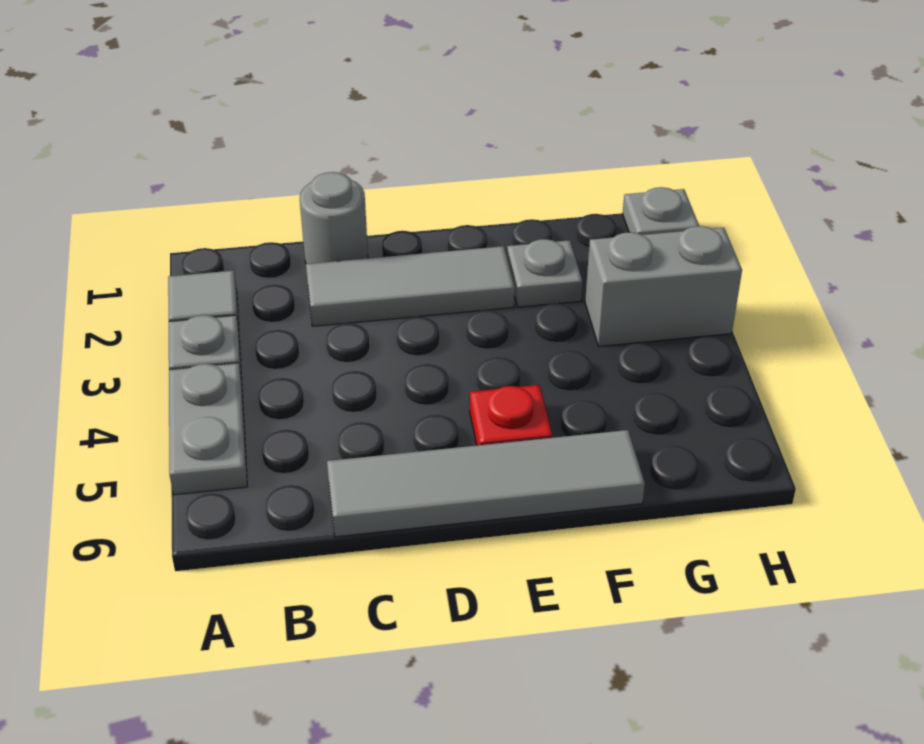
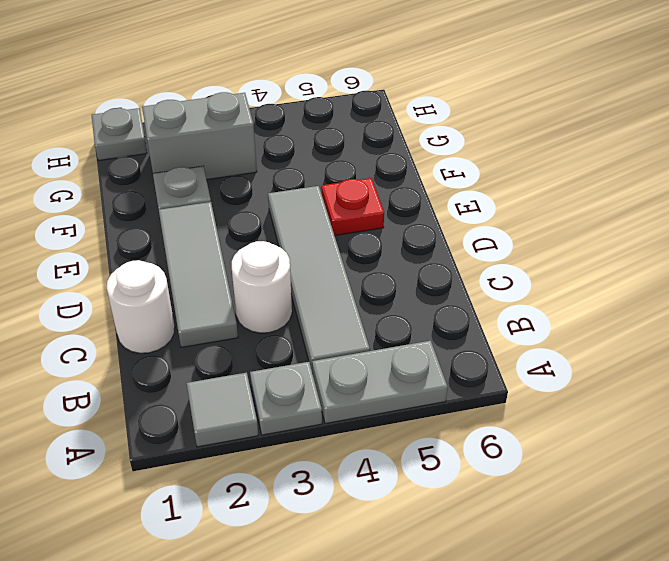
grey 1x1 round brick [300,172,368,264] -> white 1x1 round brick [106,260,175,353]
none -> white 1x1 round brick [232,241,292,333]
grey 1x4 tile [327,430,645,537] -> grey 1x4 tile moved to [268,186,370,373]
grey 1x2 brick [585,226,742,346] -> grey 1x2 brick turned to [142,92,257,180]

